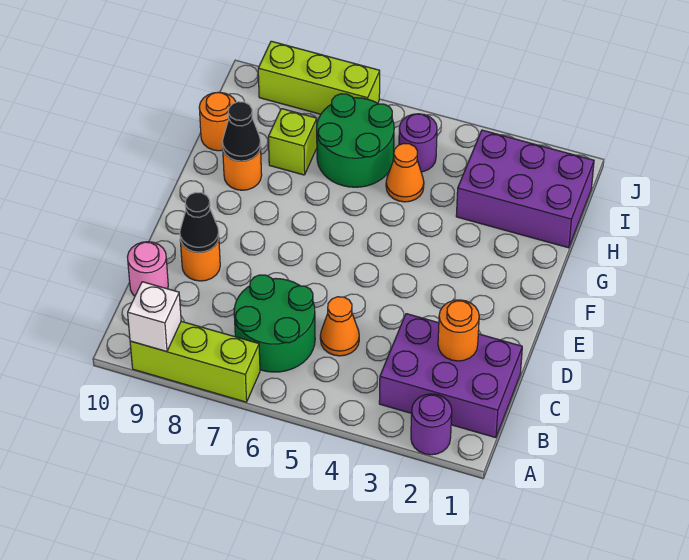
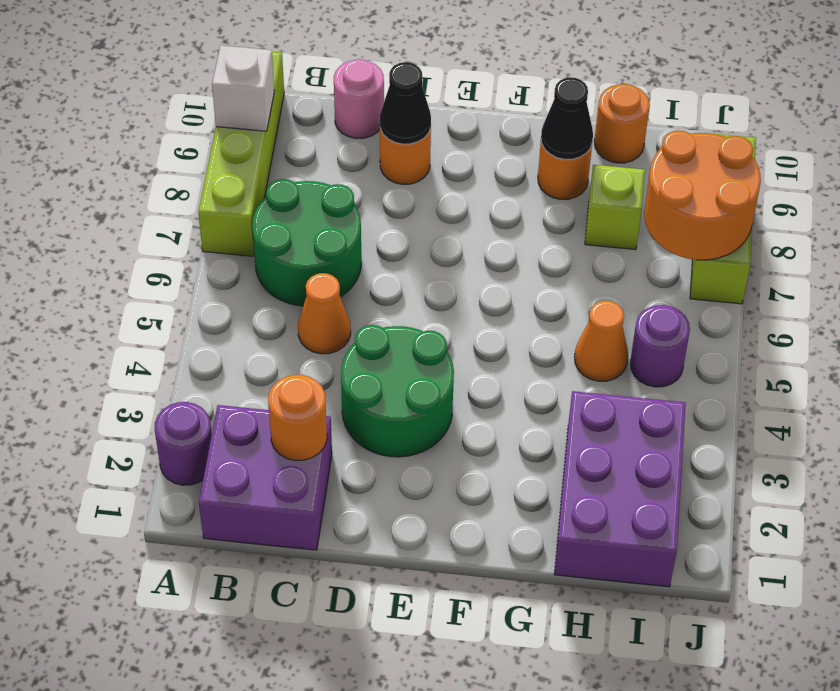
lime 1x3 brick [130,321,260,402] -> lime 1x4 brick [198,51,284,256]
purple 2x3 brick [379,314,522,438] -> purple 2x2 brick [199,405,332,550]
green 2x2 round brick [317,94,394,187] -> green 2x2 round brick moved to [341,325,454,457]
none -> orange 2x2 round brick [644,130,761,260]

